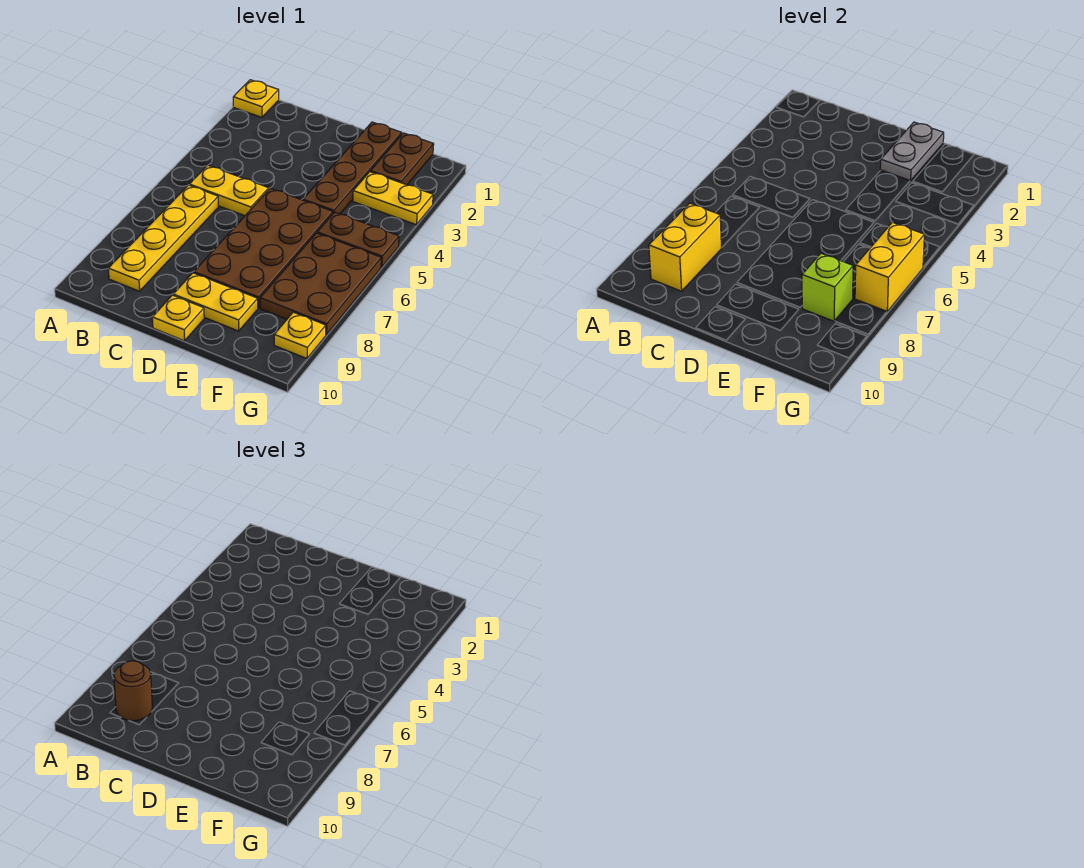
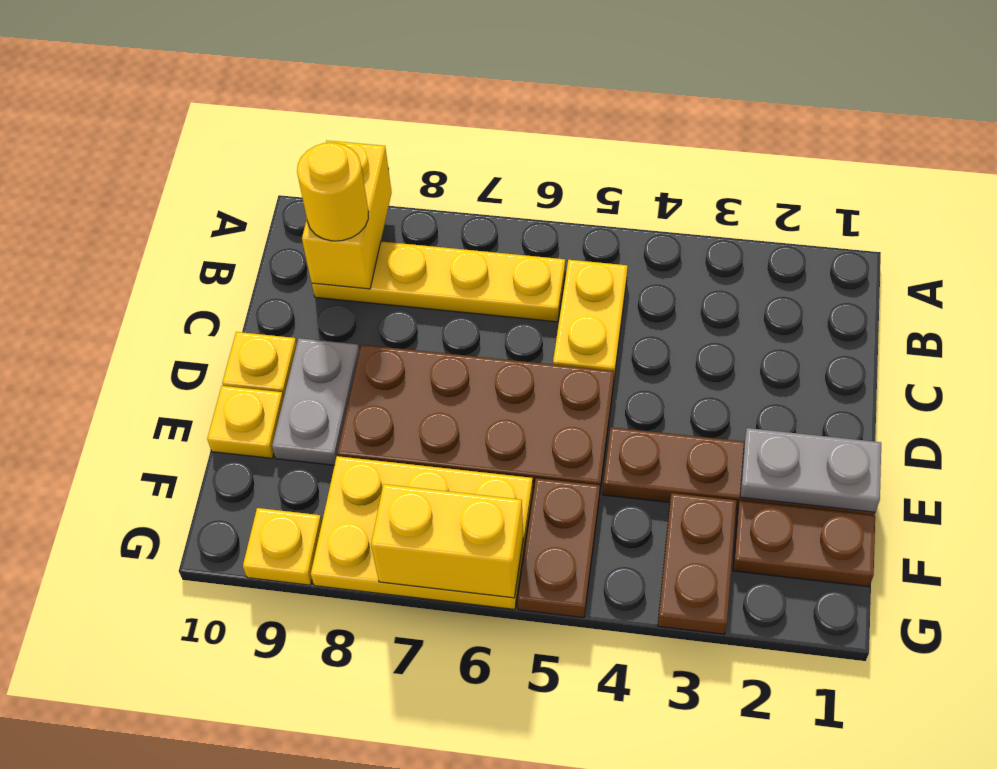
yellow 1x1 plate [233,80,279,117] -> yellow 1x1 plate moved to [207,386,284,458]
yellow 1x2 brick [649,203,721,291] -> yellow 1x2 brick turned to [302,141,392,289]
brown 1x1 round brick [114,661,152,721] -> yellow 1x1 round brick [297,143,369,241]
yellow 1x2 plate [173,273,258,331] -> grey 1x2 plate [272,338,360,465]
yellow 1x2 plate [353,172,433,225] -> brown 1x2 plate [658,493,736,634]
brown 2x3 plate [260,233,381,335] -> yellow 2x3 plate [311,456,533,609]
lime 1x1 brick [802,253,853,321] -> none

